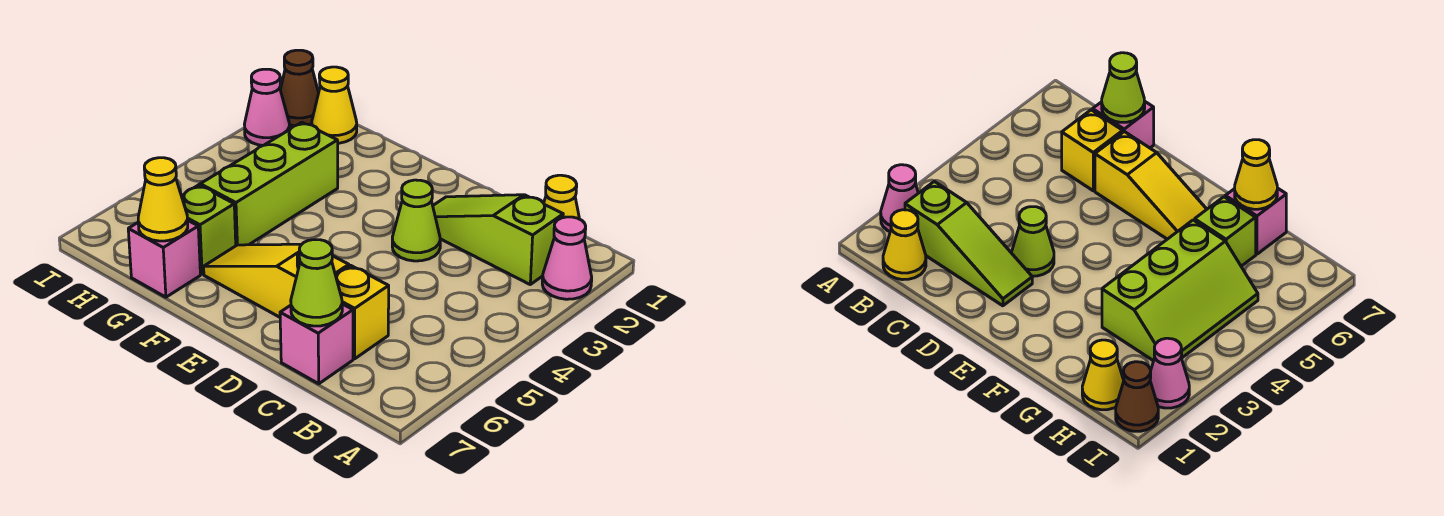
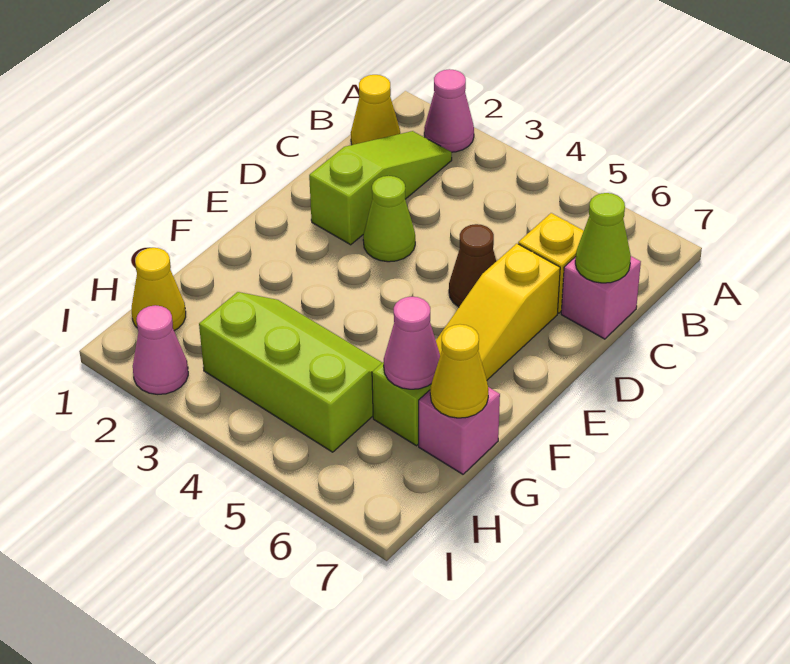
lime 1x3 slope [433,195,563,284] -> lime 1x3 slope turned to [309,131,452,245]
lime 2x3 slope [194,122,338,246] -> lime 2x3 slope turned to [199,292,382,452]
none -> pink 1x1 cone [384,297,440,389]
brown 1x1 cone [280,50,319,126] -> brown 1x1 cone moved to [449,224,496,307]

